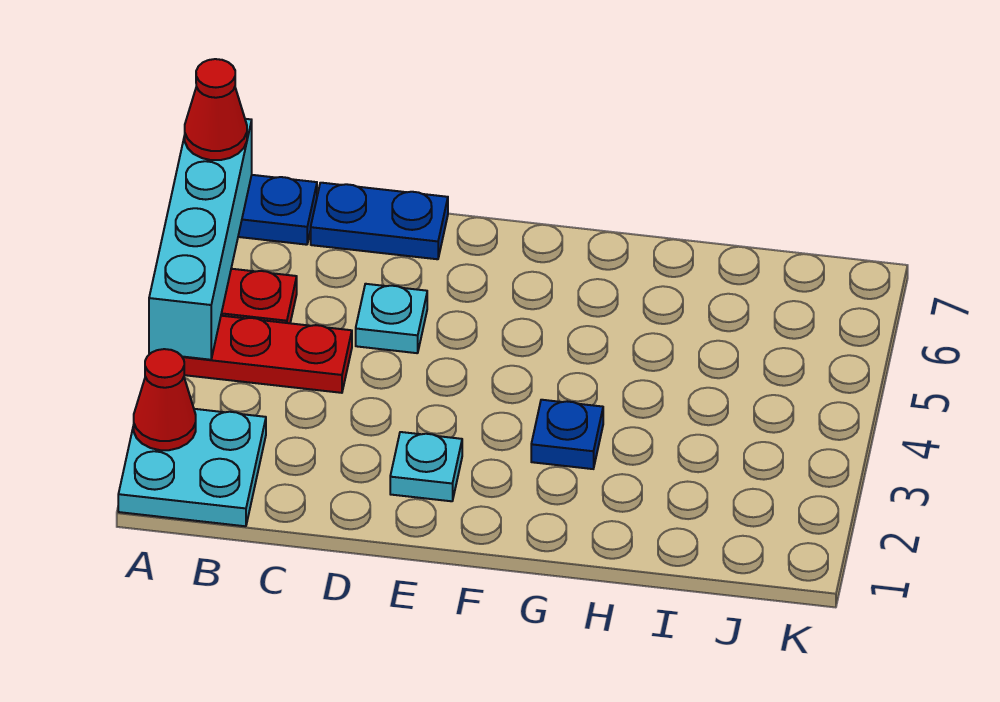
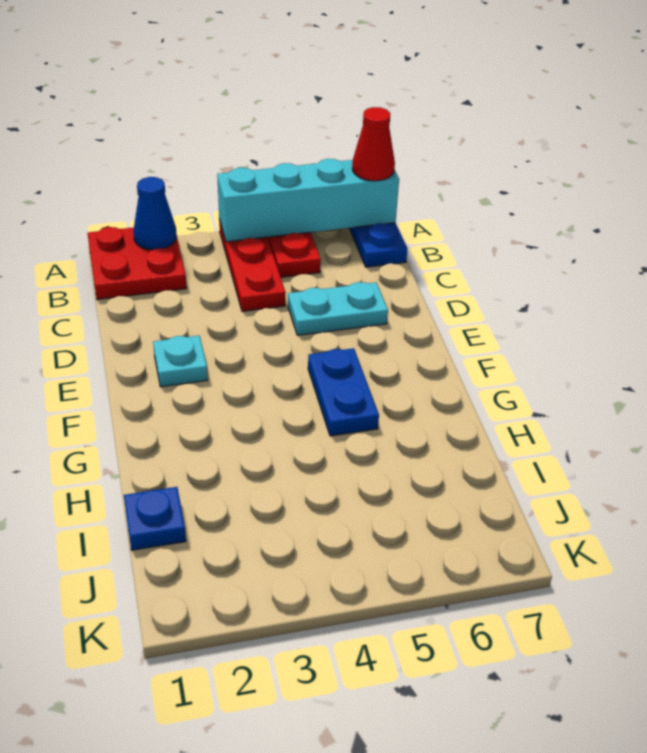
cyan 2x2 plate [118,409,266,526] -> red 2x2 plate [88,227,187,299]
red 1x1 cone [134,349,196,450] -> blue 1x1 cone [133,177,177,250]
blue 1x2 plate [311,183,448,259] -> blue 1x2 plate moved to [308,348,379,436]
cyan 1x1 plate [356,284,427,353] -> cyan 1x2 plate [288,282,388,335]
blue 1x1 plate [531,400,603,469] -> blue 1x1 plate moved to [124,487,186,550]

